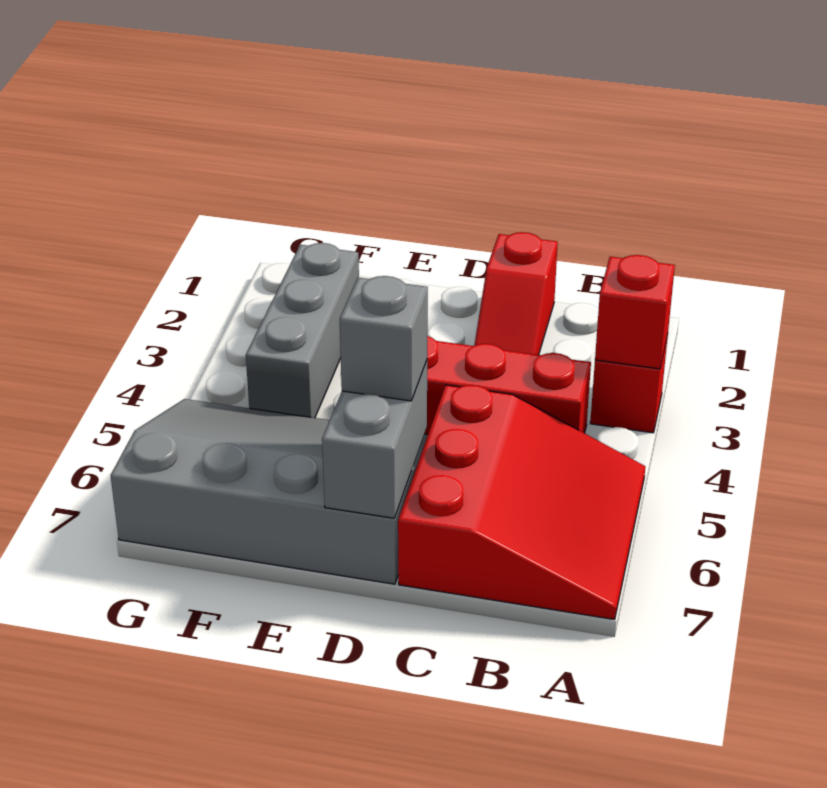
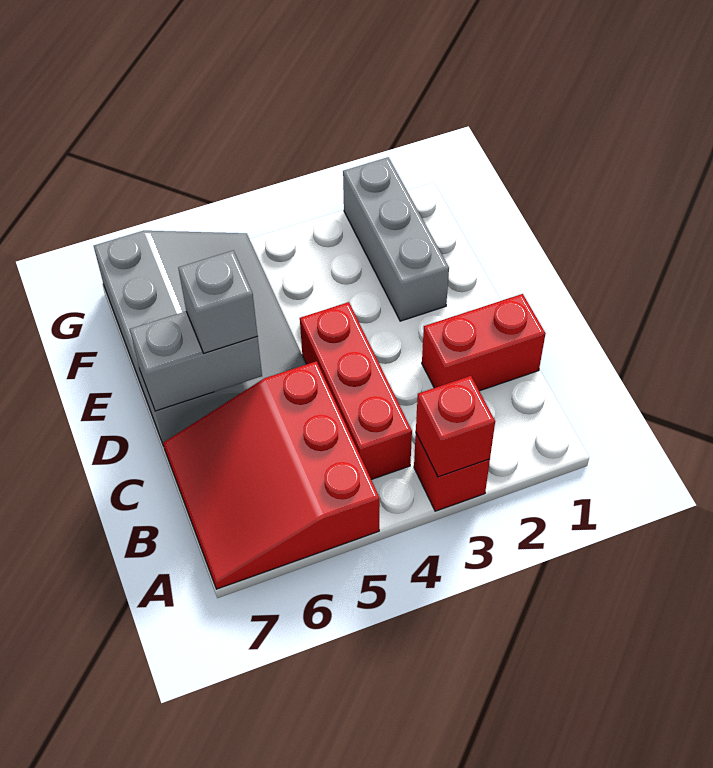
red 3x3 slope [398,385,645,620] -> red 3x3 slope turned to [163,361,380,589]
red 1x2 slope [474,232,558,355] -> red 1x2 brick [422,294,546,391]
grey 1x3 brick [246,243,359,418] -> grey 1x3 brick turned to [343,157,449,321]

